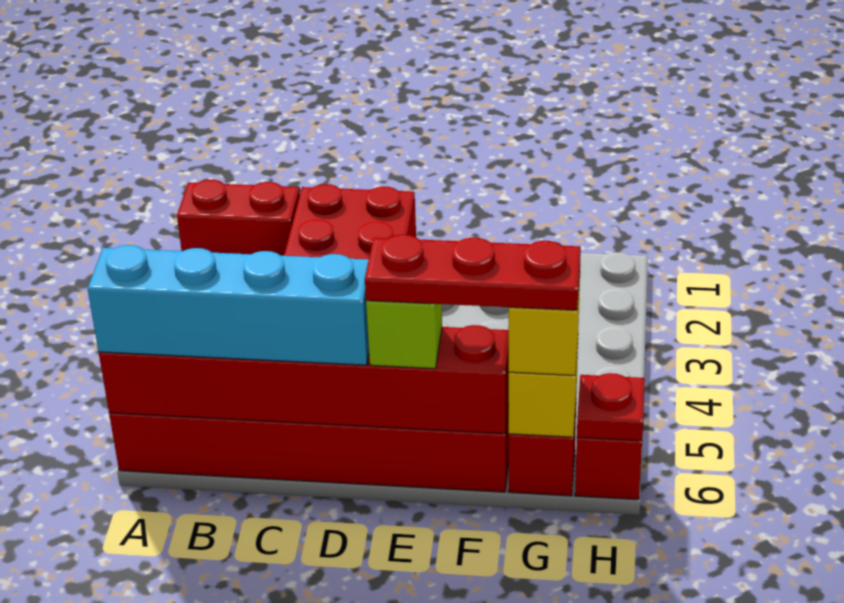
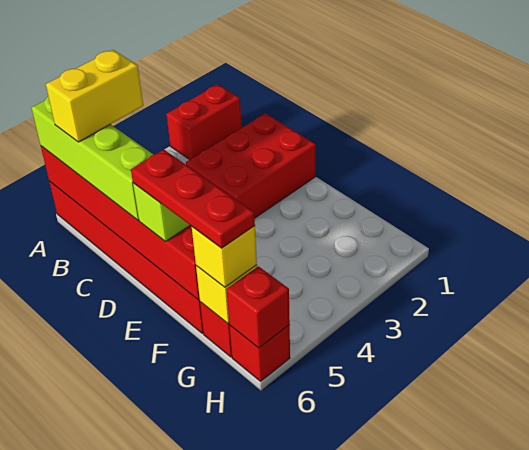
red 1x2 brick [177,180,300,256] -> red 1x2 brick turned to [166,84,242,160]
cyan 1x4 brick [88,245,369,365] -> lime 1x4 brick [32,97,153,220]
none -> yellow 1x2 brick [46,50,143,142]
red 1x1 plate [577,373,645,441] -> red 1x1 brick [226,266,290,348]

